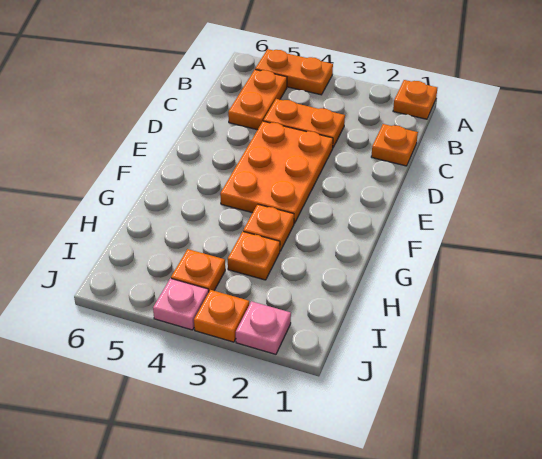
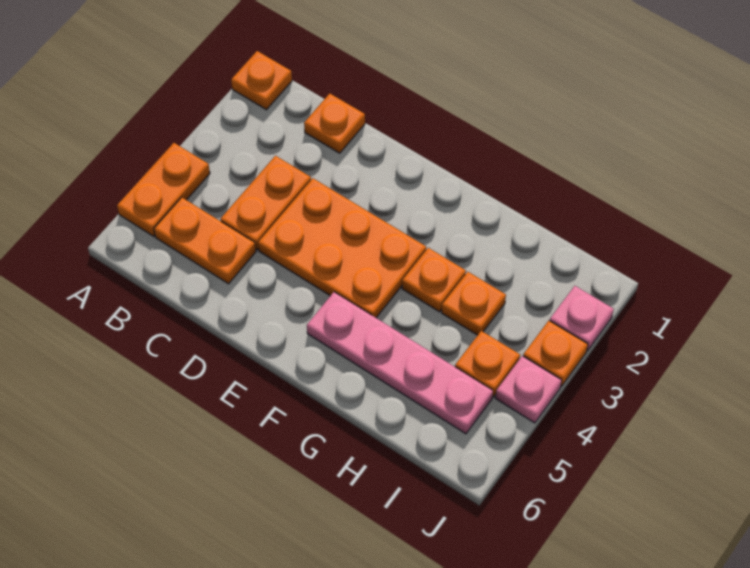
none -> pink 1x4 plate [307,292,493,434]

